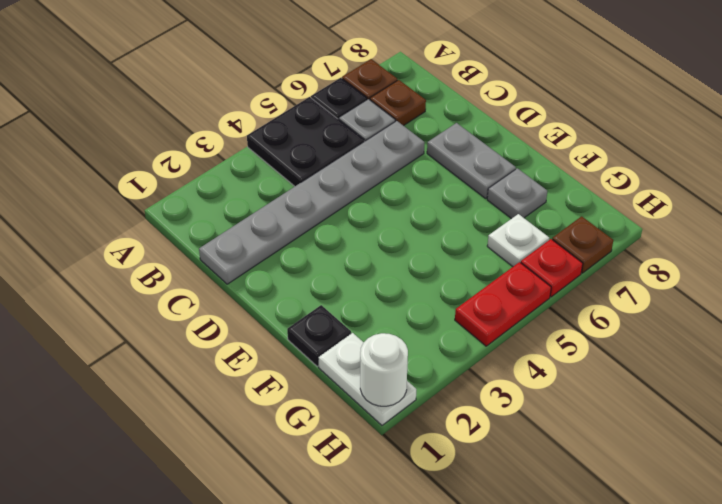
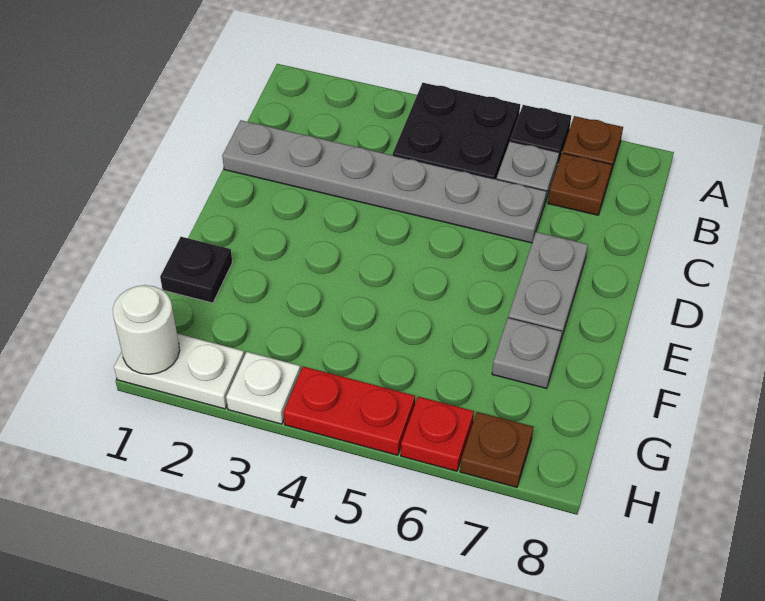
white 1x2 plate [318,333,416,425] -> white 1x2 plate turned to [114,334,244,409]
white 1x1 plate [487,214,549,267] -> white 1x1 plate moved to [226,352,301,424]

